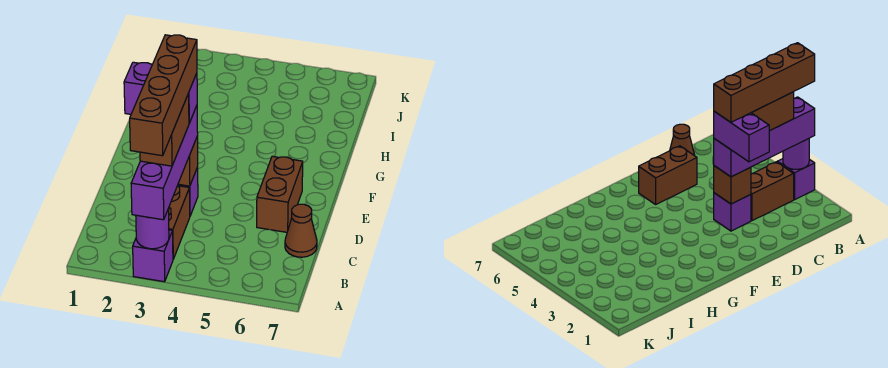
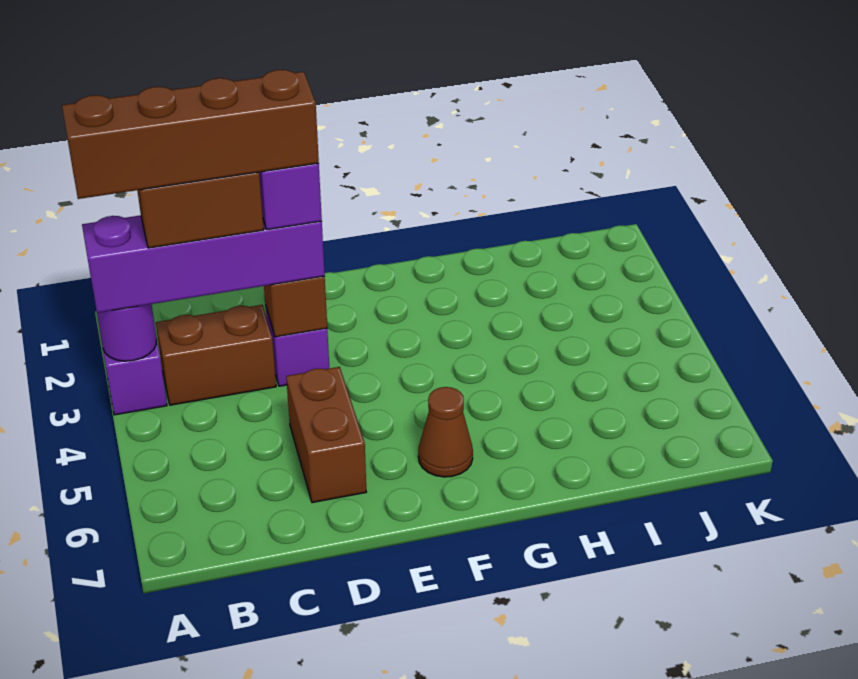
brown 1x1 cone [285,204,317,257] -> brown 1x1 cone moved to [418,387,473,477]
brown 1x2 brick [257,156,303,232] -> brown 1x2 brick turned to [286,367,366,503]

